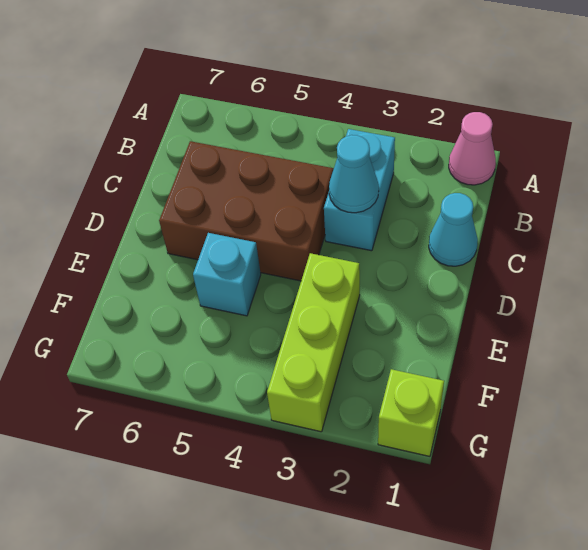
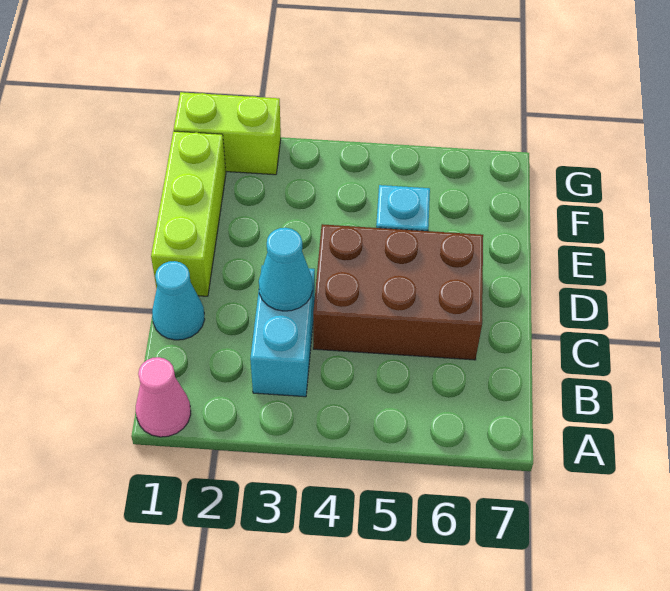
lime 1x3 brick [267,253,360,432] -> lime 1x3 brick moved to [151,131,226,296]
lime 1x1 brick [378,369,444,456] -> lime 1x2 brick [174,92,281,175]

